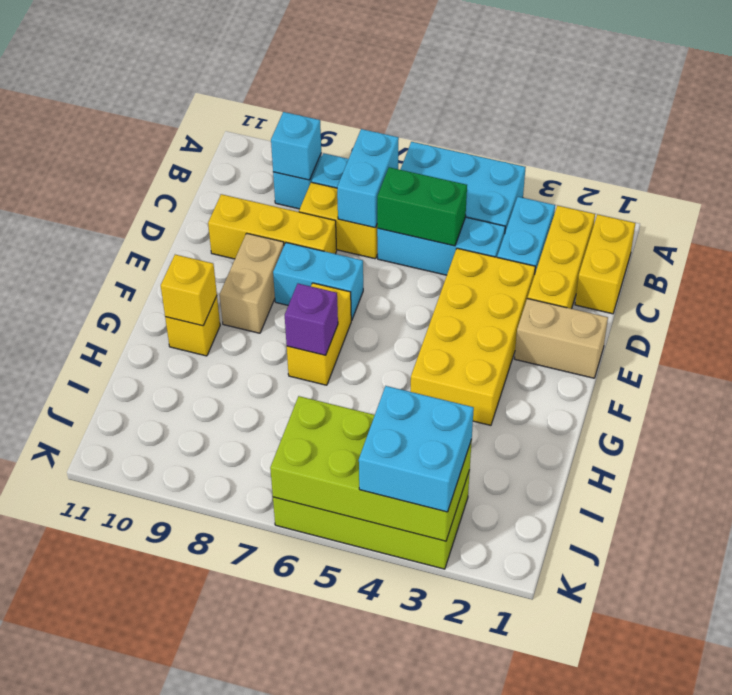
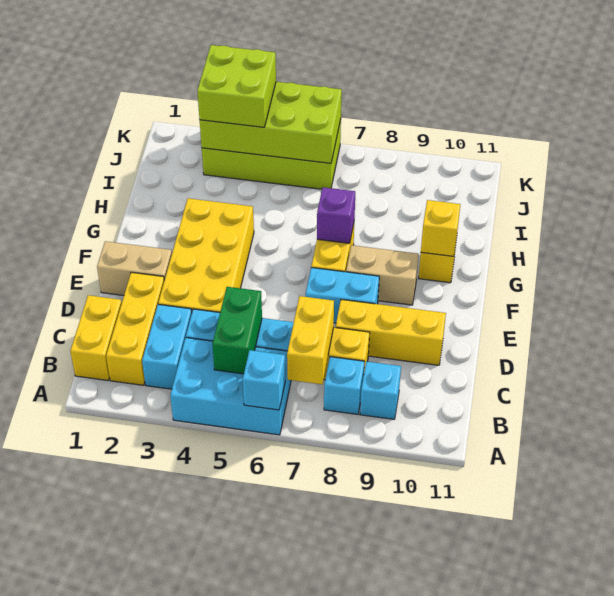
cyan 1x2 brick [337,129,399,228] -> yellow 1x2 brick [287,296,334,384]
cyan 1x1 brick [271,112,321,180] -> cyan 1x1 brick moved to [243,350,285,410]
green 1x2 brick [377,167,467,246] -> green 1x2 brick turned to [212,287,262,374]
tan 1x2 brick [220,233,284,333] -> tan 1x2 brick turned to [346,245,419,305]
cyan 2x2 brick [359,386,474,512] -> lime 2x2 brick [197,45,276,127]

